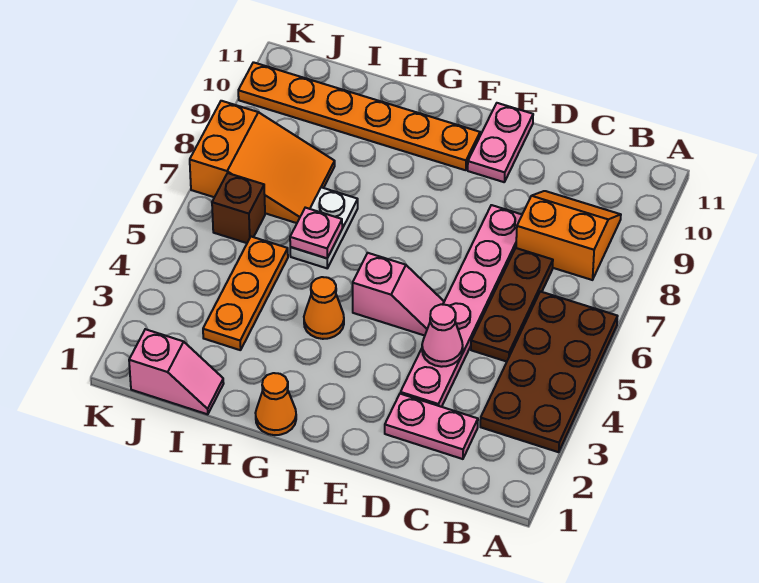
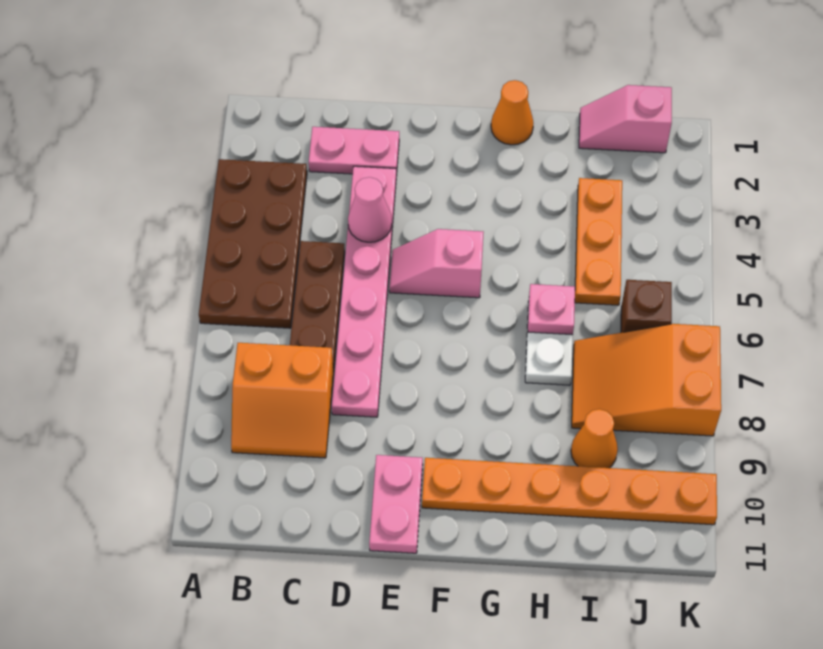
orange 1x1 cone [304,277,344,339] -> orange 1x1 cone moved to [571,409,618,468]

